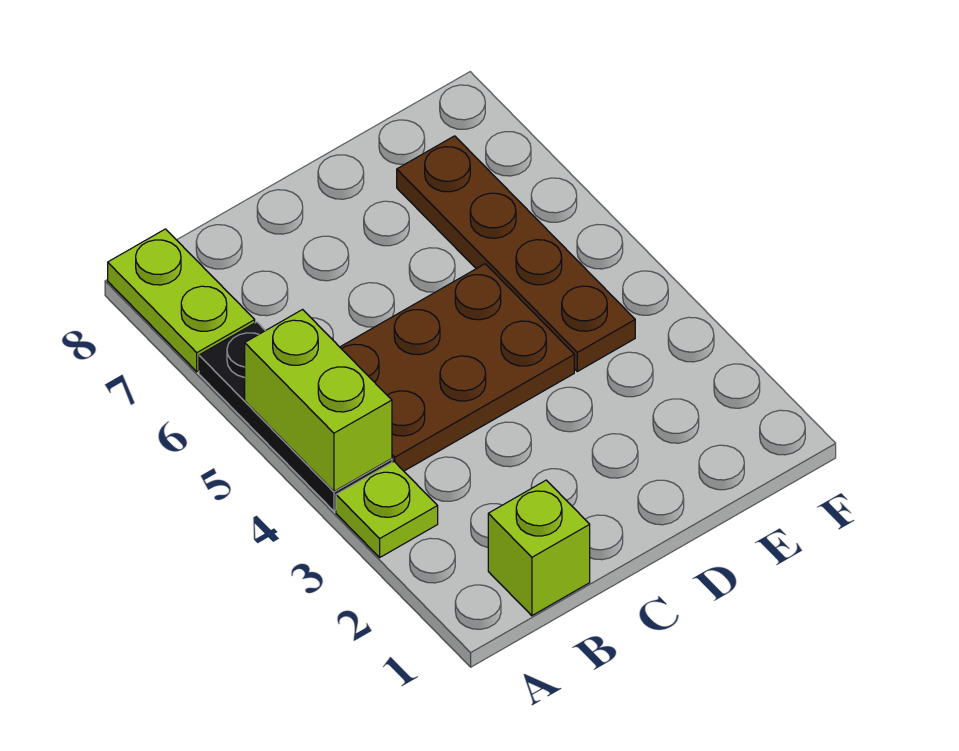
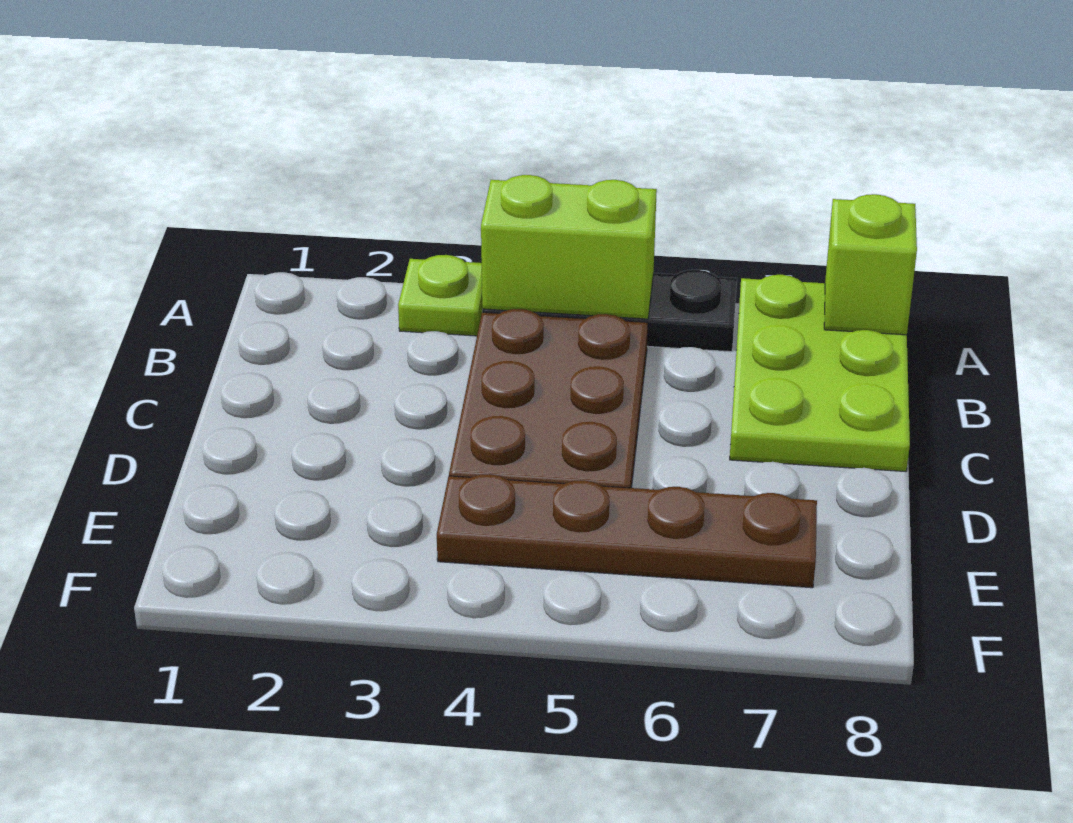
lime 1x2 plate [108,229,255,372] -> lime 2x3 plate [730,275,910,472]
lime 1x1 brick [488,480,590,616] -> lime 1x1 brick moved to [824,194,917,335]

